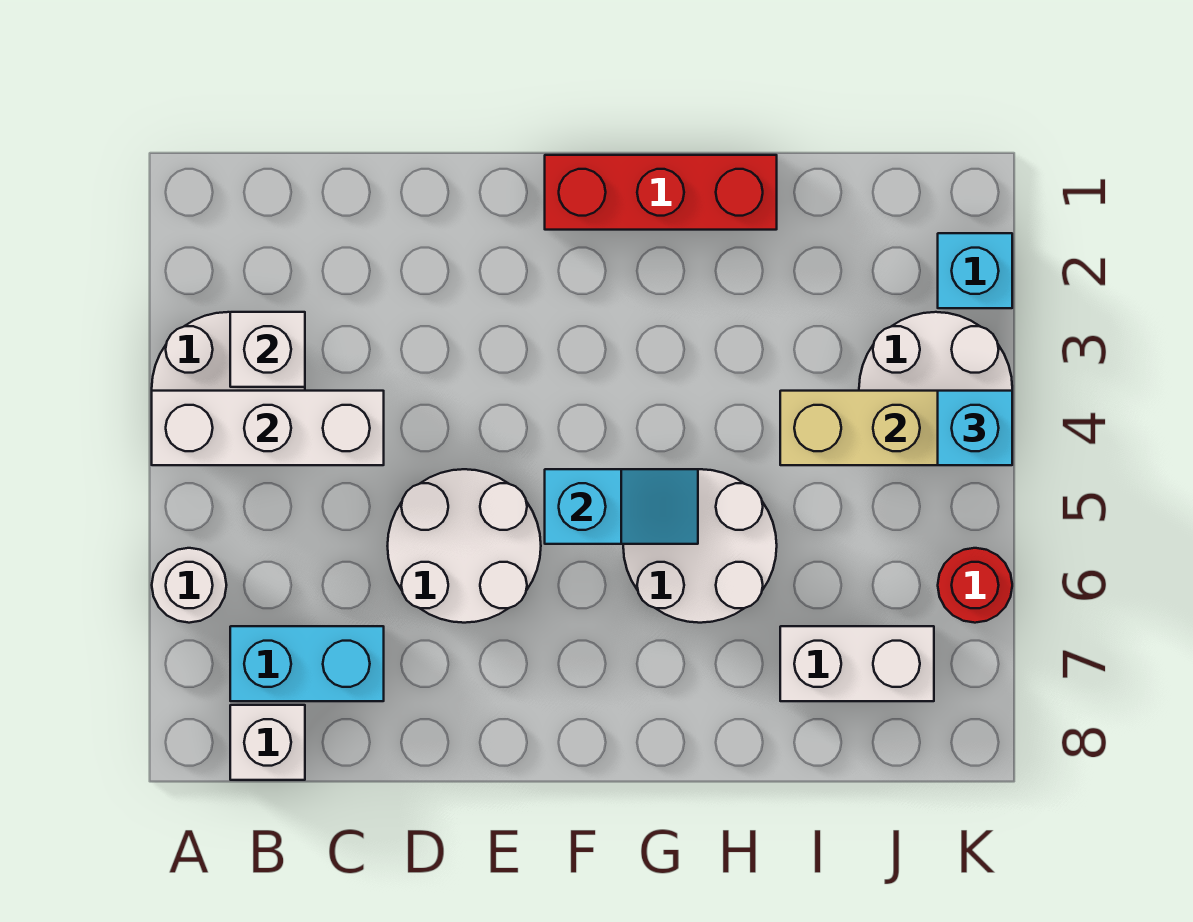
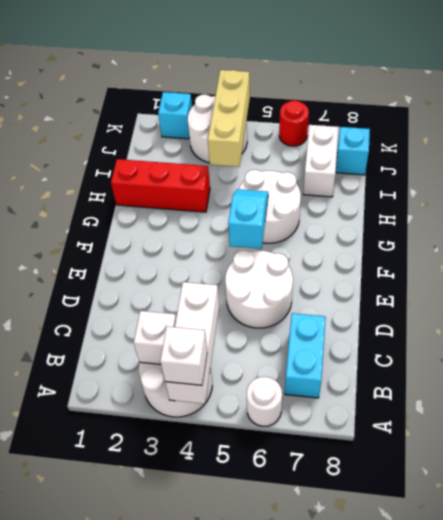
white 1x1 brick [230,705,305,780] -> white 1x1 brick moved to [160,327,207,385]
red 1x3 brick [545,155,777,230] -> red 1x3 brick turned to [111,159,210,212]
cyan 1x1 brick [938,391,1012,465] -> cyan 1x1 brick moved to [336,127,370,175]

